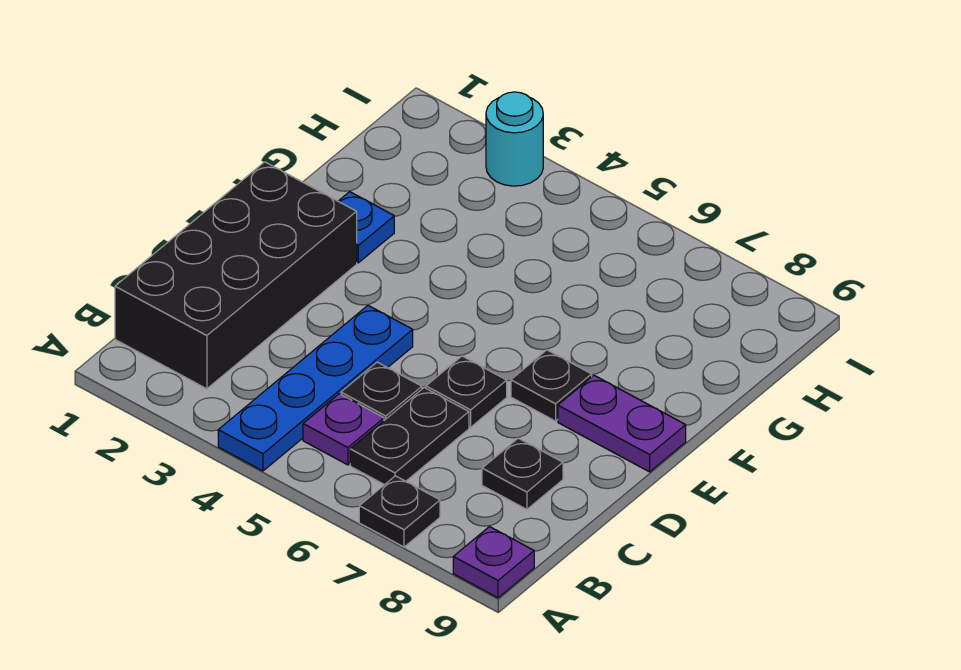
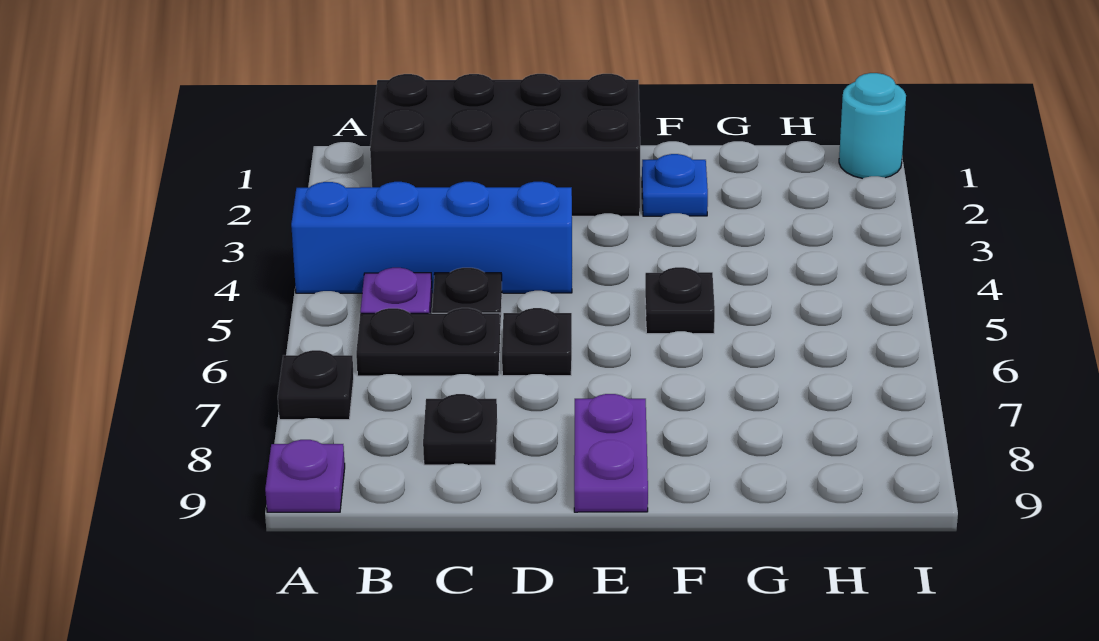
blue 1x4 plate [218,306,413,471] -> blue 1x4 brick [291,182,572,293]
black 1x1 plate [511,350,592,421] -> black 1x1 plate moved to [645,267,715,334]
cyan 1x1 round brick [486,92,543,186] -> cyan 1x1 round brick moved to [839,73,906,179]

